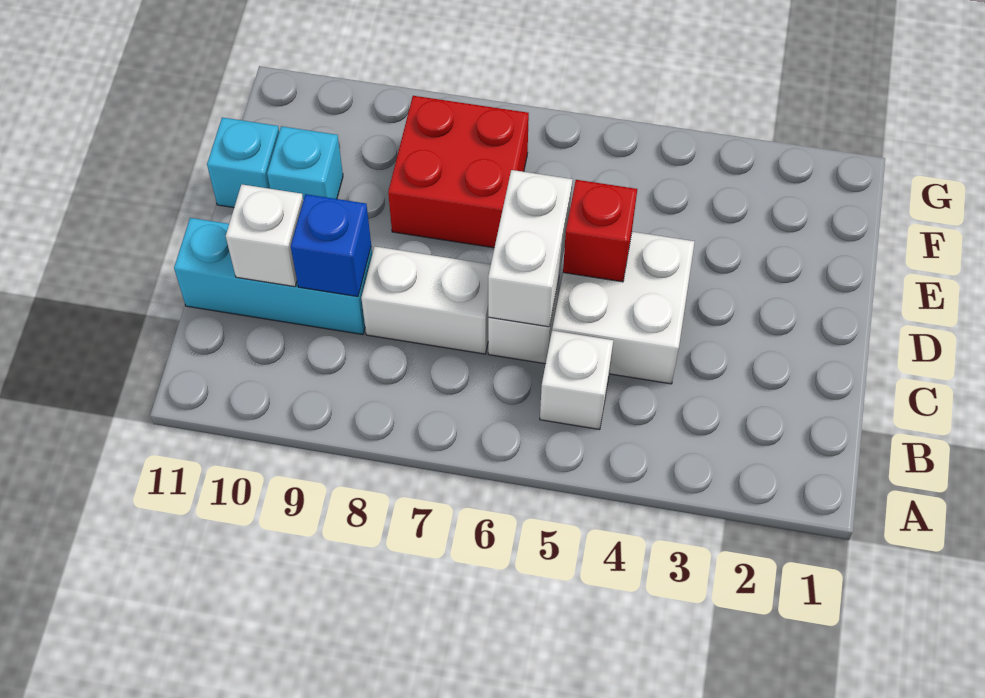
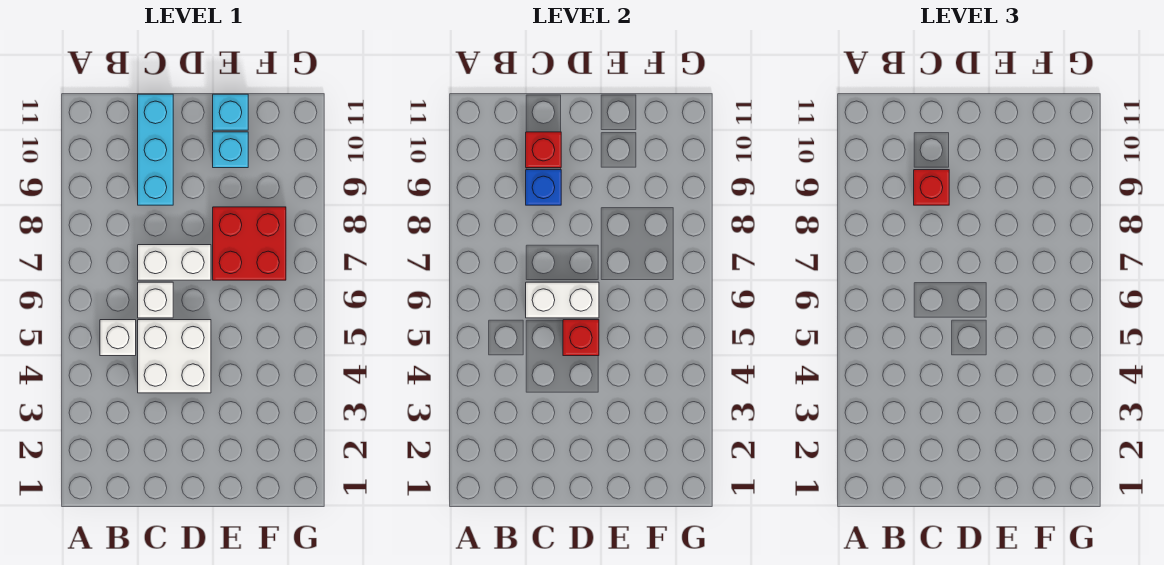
white 1x2 brick [361,247,491,354] -> white 1x2 brick turned to [138,245,211,280]
none -> red 1x1 brick [914,170,949,205]
white 1x1 brick [226,184,303,287] -> red 1x1 brick [526,132,561,168]

